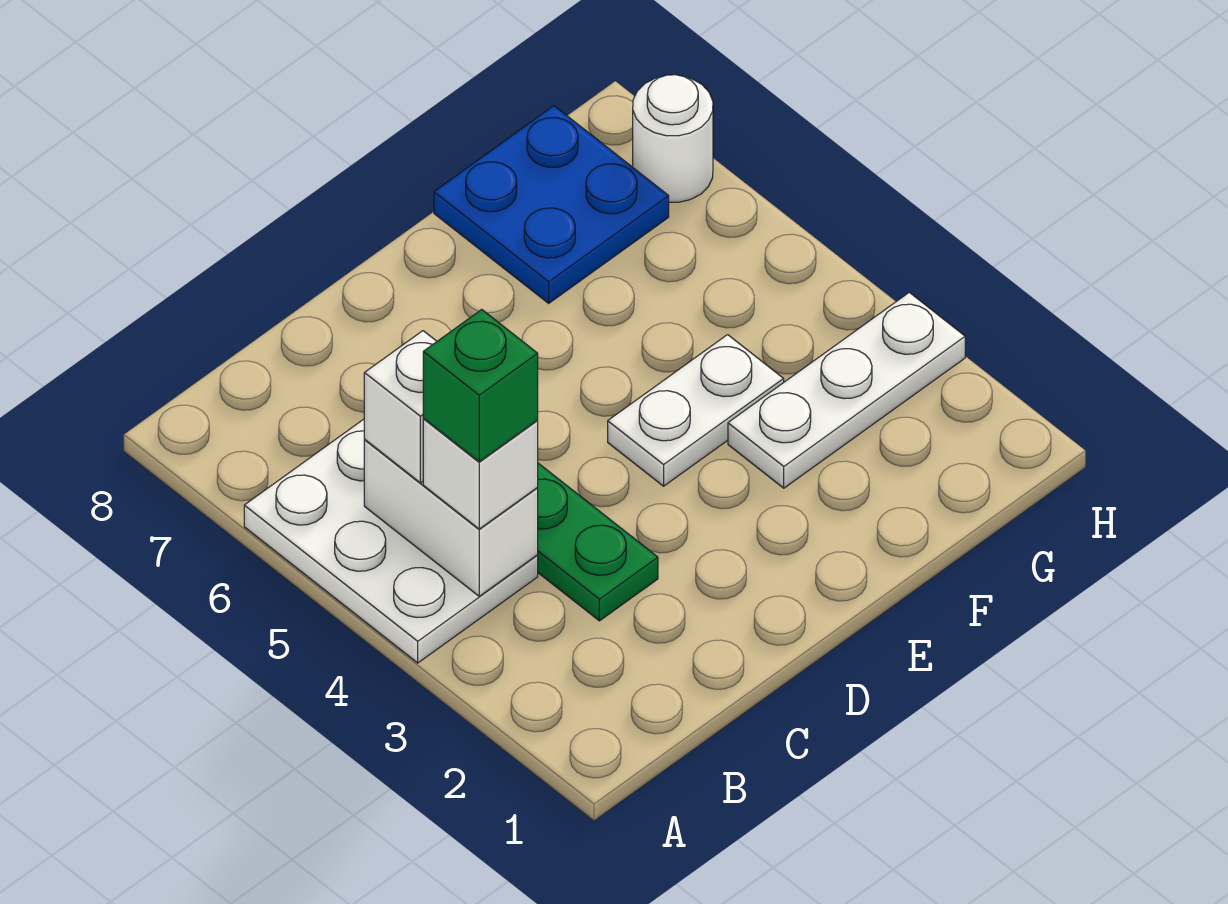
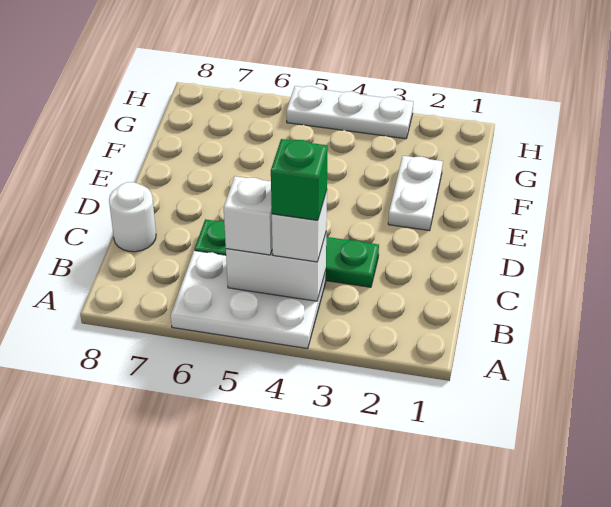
white 1x2 plate [608,335,784,486] -> white 1x2 plate moved to [388,156,443,231]
white 1x3 plate [728,292,965,488] -> white 1x3 plate turned to [287,86,413,139]
blue 2x2 plate [434,106,669,303] -> none
white 1x1 round brick [633,75,713,202] -> white 1x1 round brick moved to [109,182,156,252]

